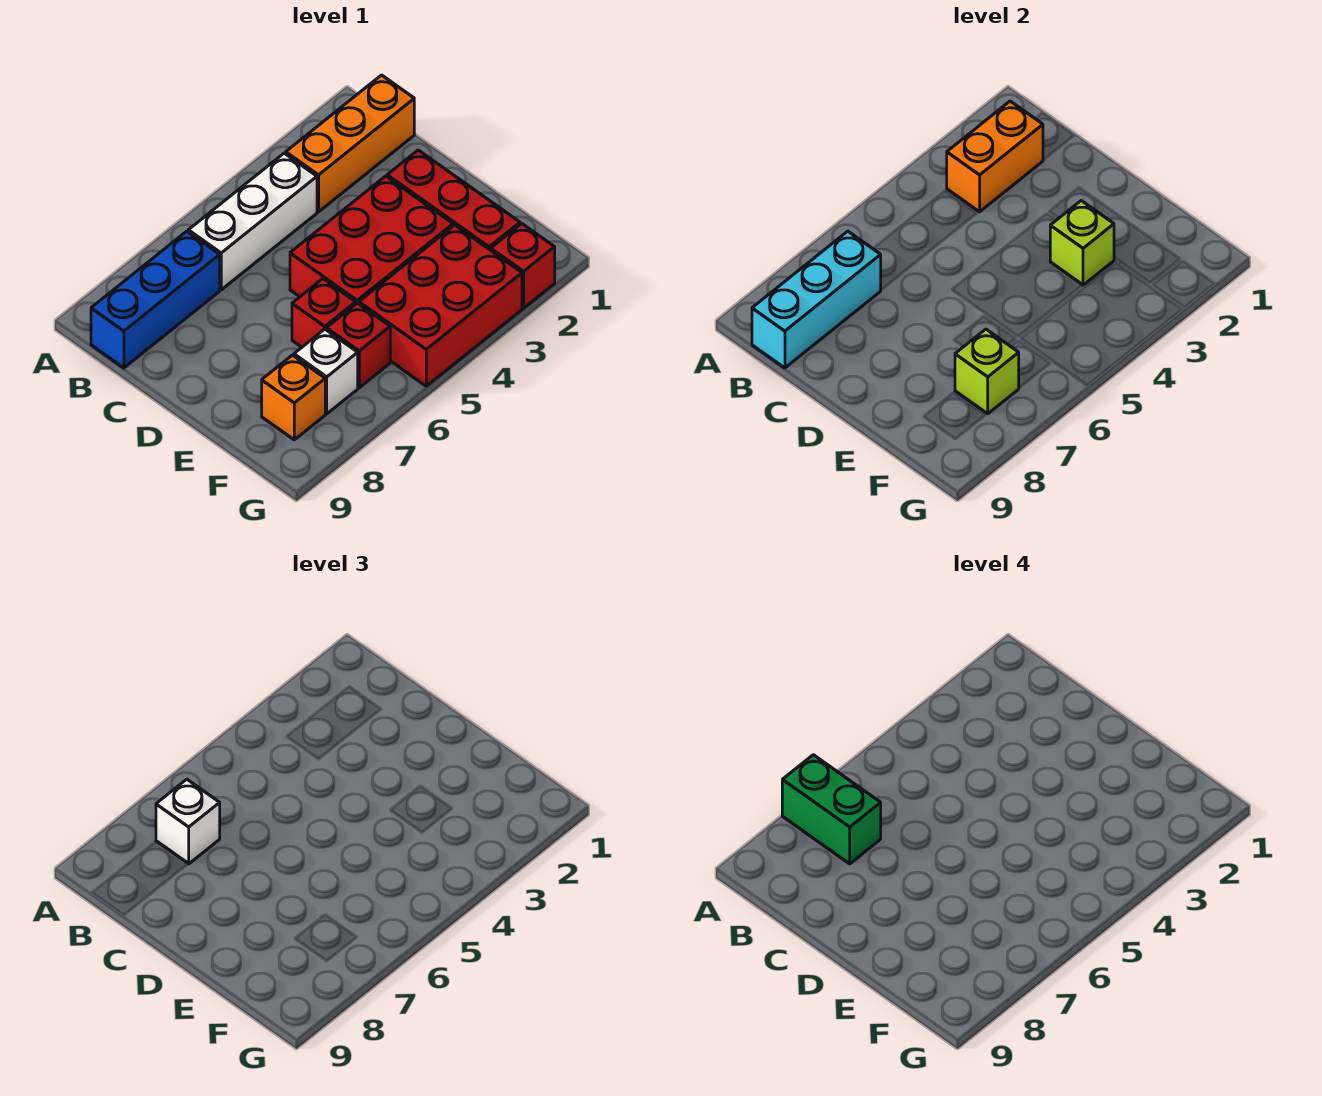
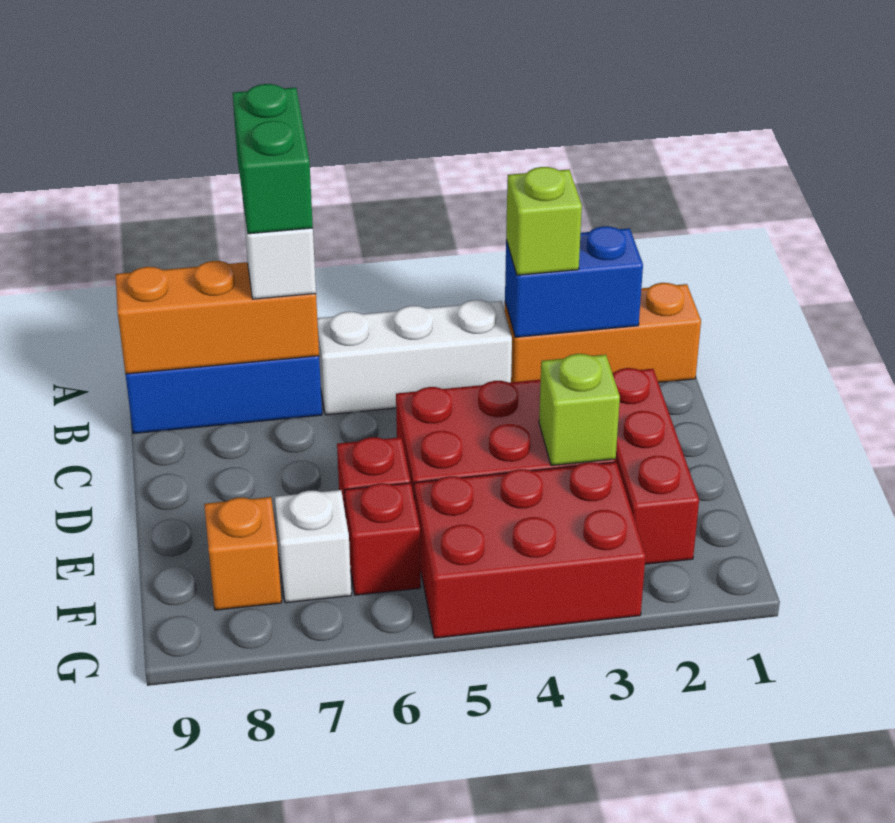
orange 1x2 brick [947,101,1043,212] -> blue 1x2 brick [505,226,643,337]
cyan 1x3 brick [752,231,881,368] -> orange 1x3 brick [116,261,319,374]
lime 1x1 brick [955,329,1019,414] -> lime 1x1 brick moved to [506,167,582,275]
red 1x1 brick [491,223,555,308] -> none

